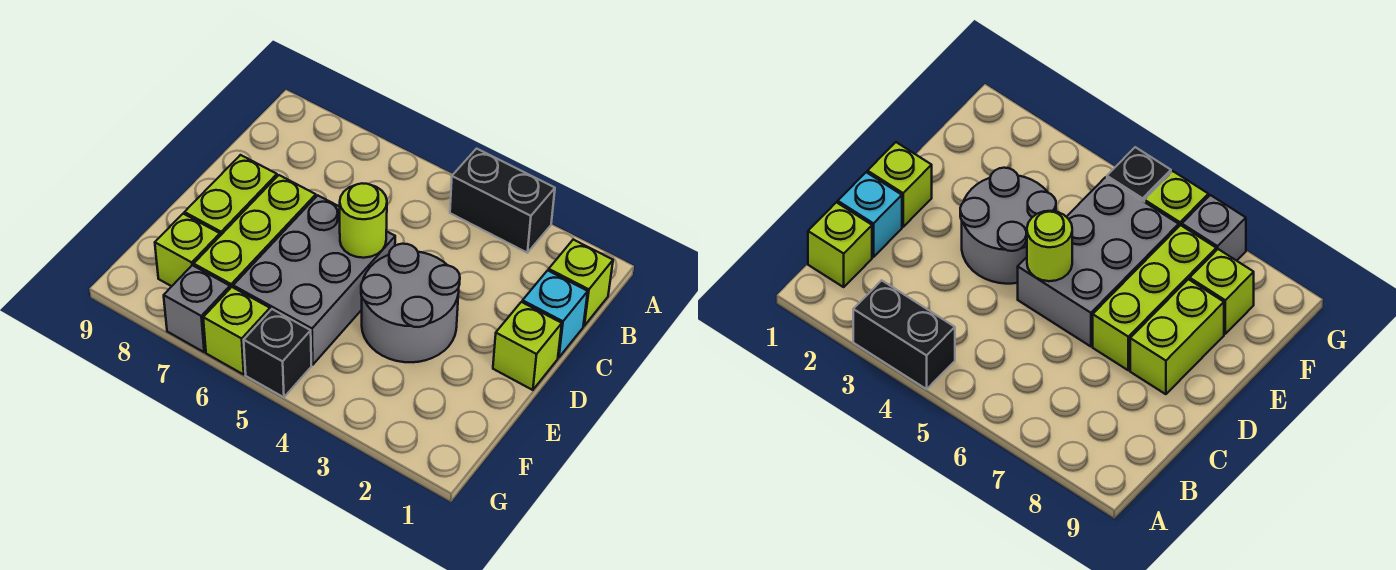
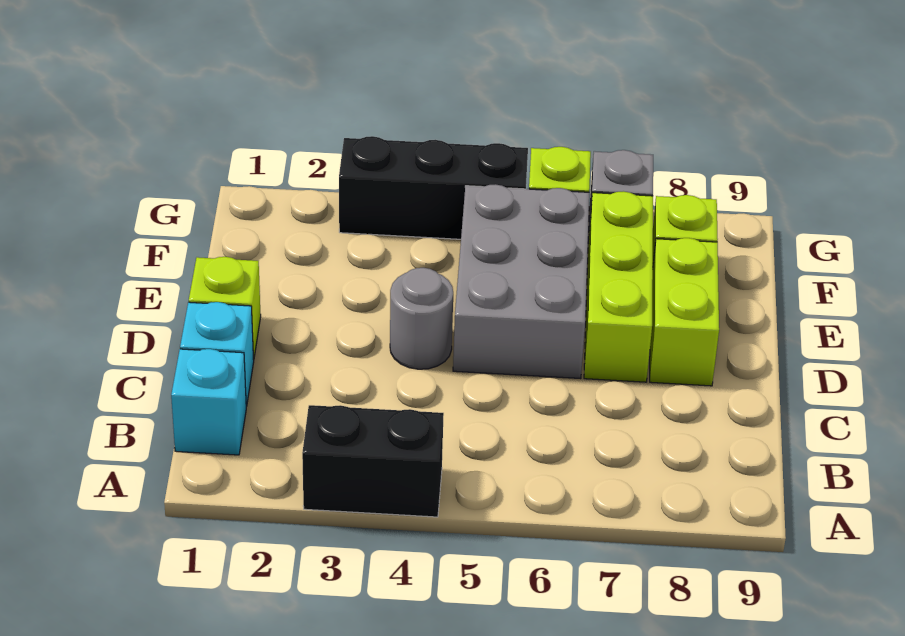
lime 1x1 brick [549,240,613,326] -> cyan 1x1 brick [171,349,246,455]
grey 2x2 round brick [361,244,460,362] -> grey 1x1 round brick [390,268,453,369]
lime 1x1 round brick [340,183,387,258] -> none
black 1x1 brick [244,309,311,397] -> black 1x3 brick [339,136,528,239]

